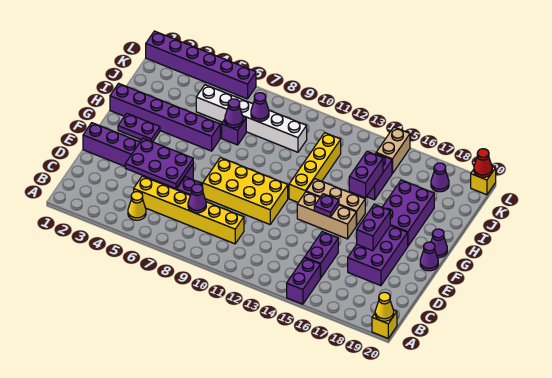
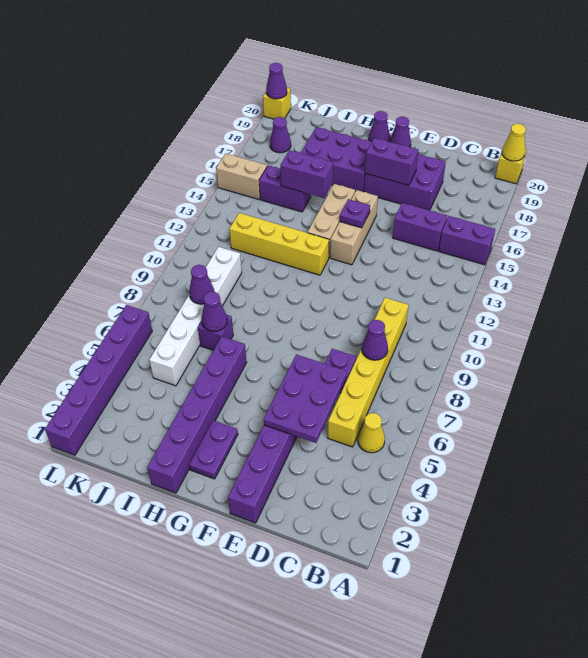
yellow 2x4 brick [203,158,288,224] -> none
red 1x1 cone [474,149,492,177] -> purple 1x1 cone [266,63,287,99]

